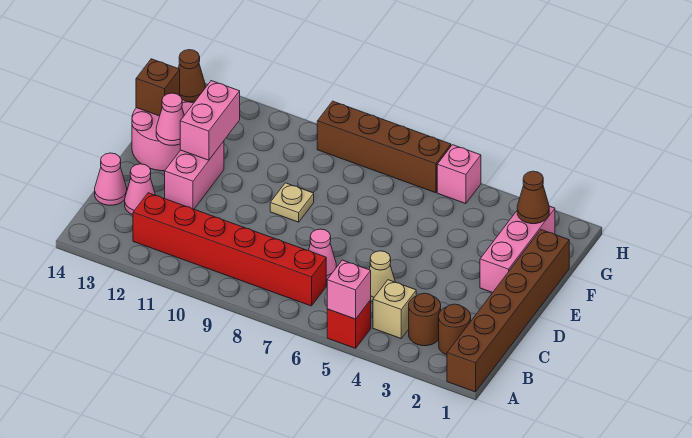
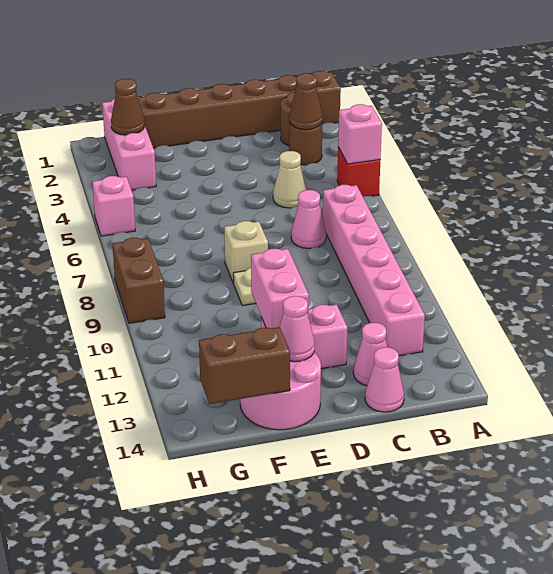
tan 1x1 brick [373,280,416,338] -> tan 1x1 brick moved to [224,221,268,283]
red 1x6 brick [133,193,326,306] -> pink 1x6 brick [323,185,425,356]
pink 1x3 brick [480,206,555,293] -> pink 1x3 brick turned to [102,99,156,190]
pink 1x2 brick [180,81,240,160] -> pink 1x2 brick turned to [251,249,309,328]
brown 1x1 brick [136,59,180,116] -> brown 1x2 brick [199,327,290,404]
brown 1x4 brick [317,101,451,193] -> brown 1x2 brick [113,238,165,323]
brown 1x1 cone [178,50,205,102] -> brown 1x1 cone moved to [289,73,323,130]

